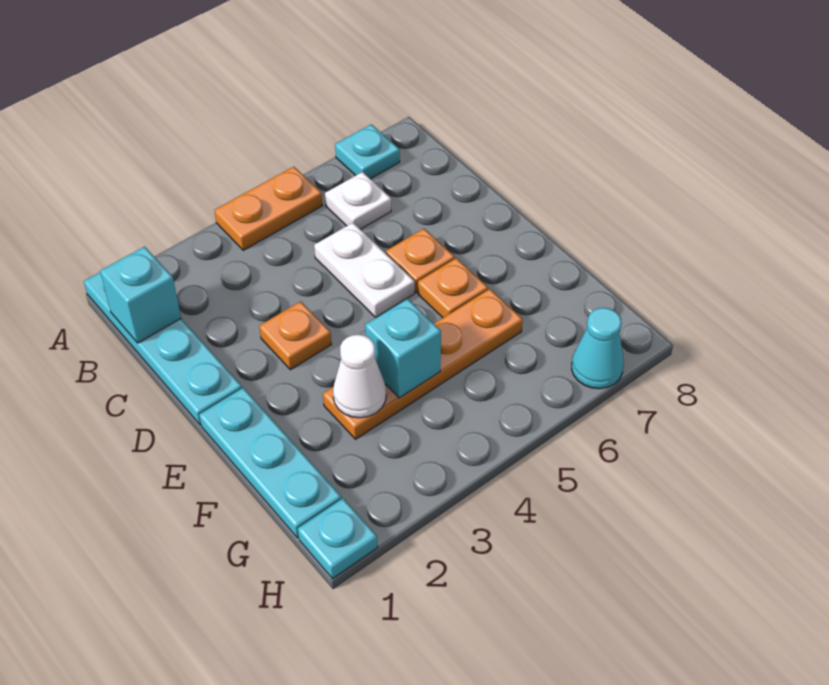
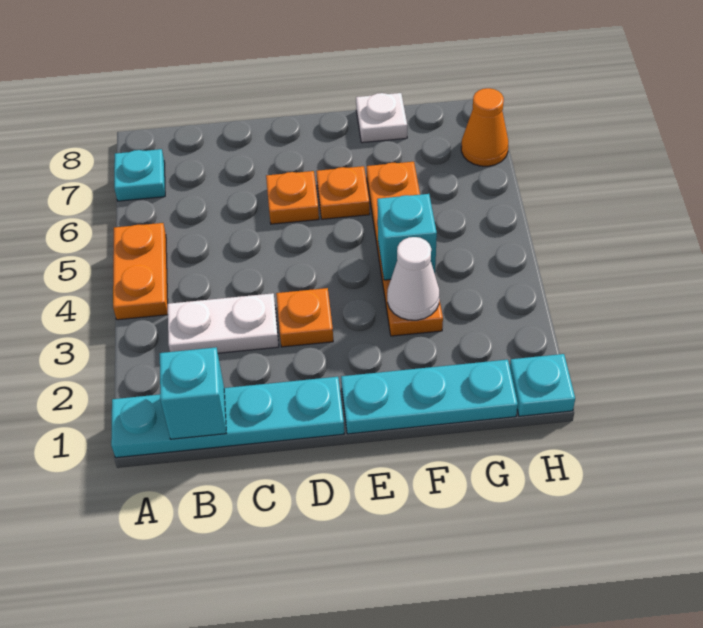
white 1x1 plate [325,172,391,229] -> white 1x1 plate moved to [356,93,407,143]
white 1x2 plate [314,223,415,318] -> white 1x2 plate moved to [168,293,279,353]
cyan 1x1 cone [572,308,624,389] -> orange 1x1 cone [461,88,508,166]

